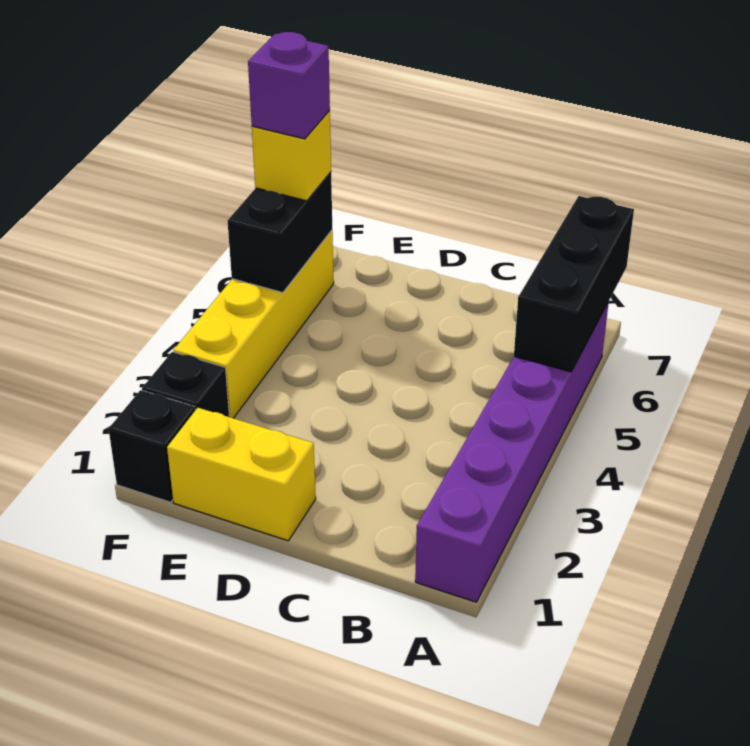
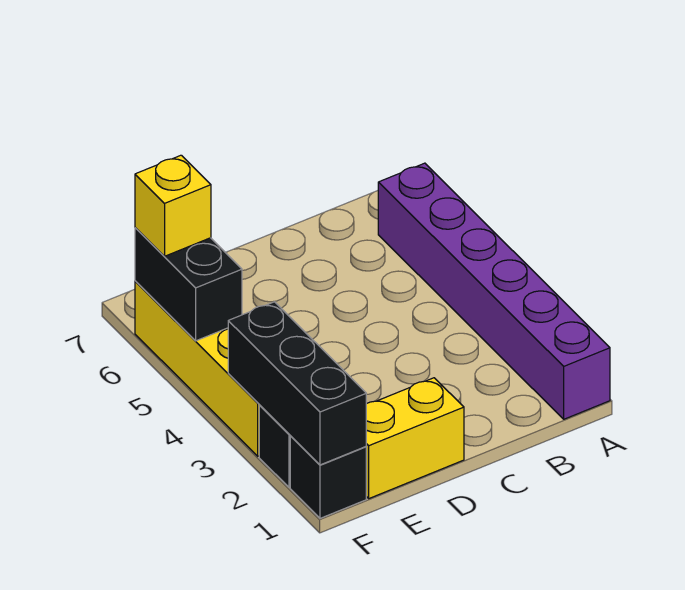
black 1x3 brick [514,196,634,372] -> black 1x3 brick moved to [228,302,366,465]
purple 1x1 brick [248,32,330,139] -> none

